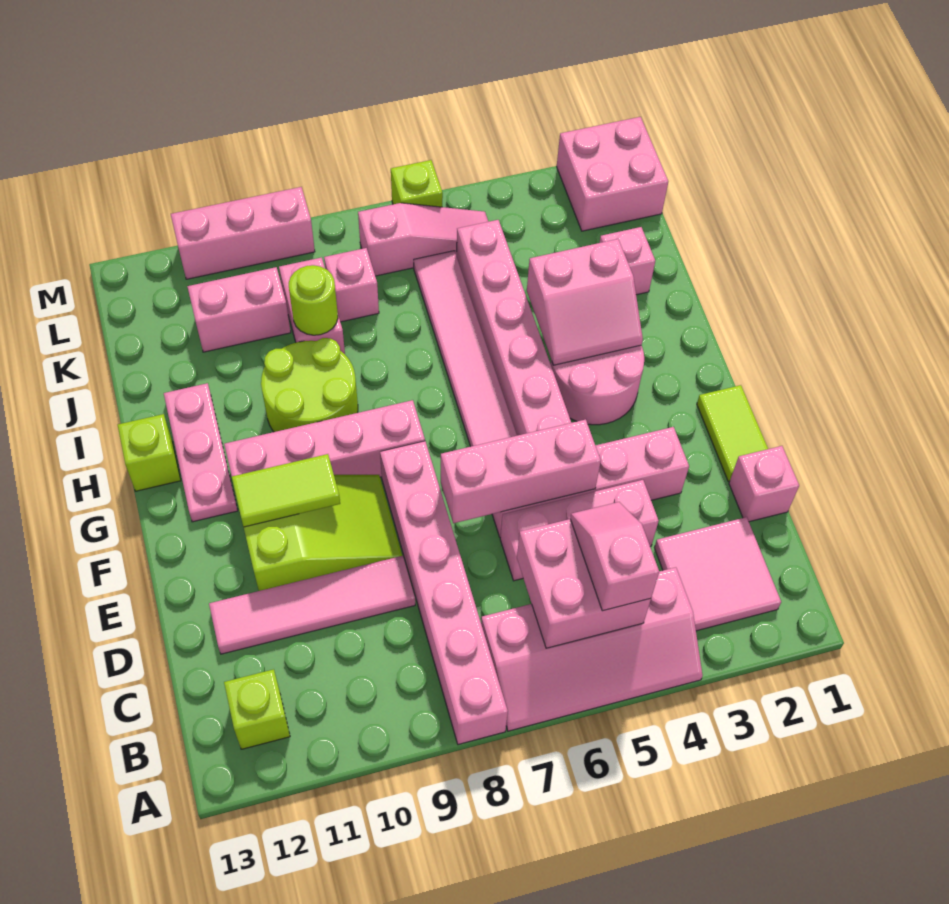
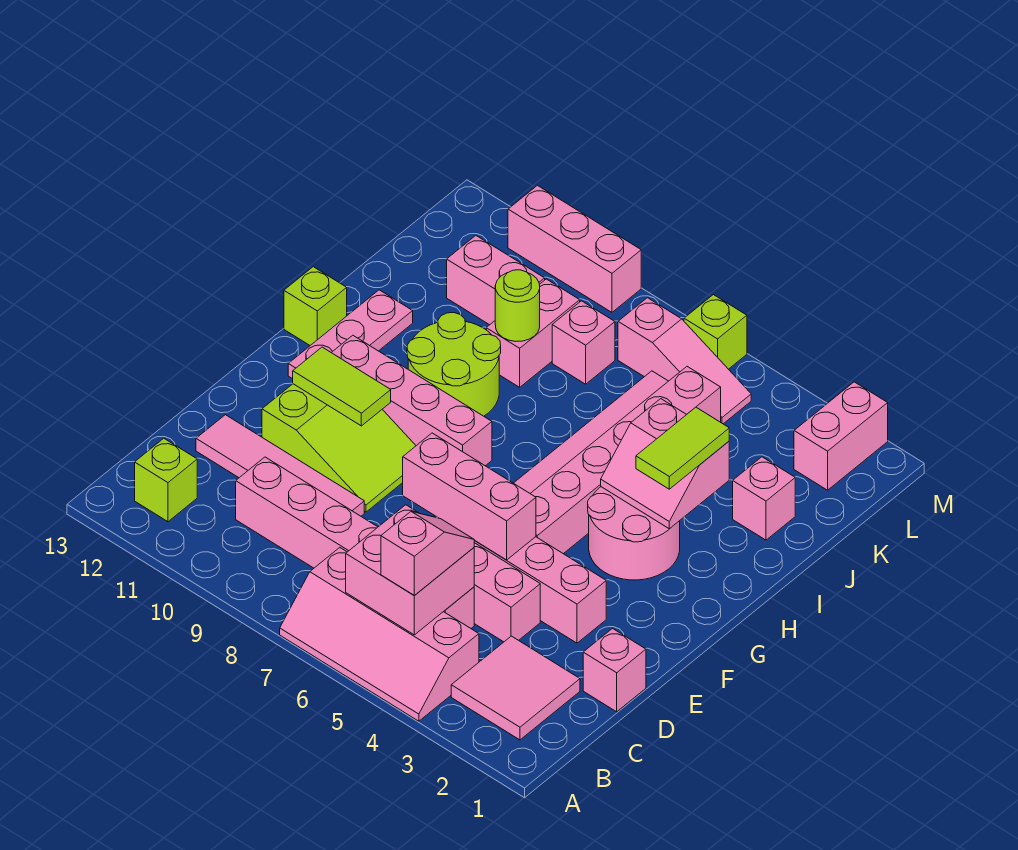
pink 1x6 brick [380,441,508,744] -> pink 1x6 brick turned to [236,457,474,628]
lime 1x2 tile [697,385,768,481] -> lime 1x2 tile moved to [636,407,729,489]
pink 2x2 brick [557,117,668,231] -> pink 1x2 brick [794,382,888,490]

